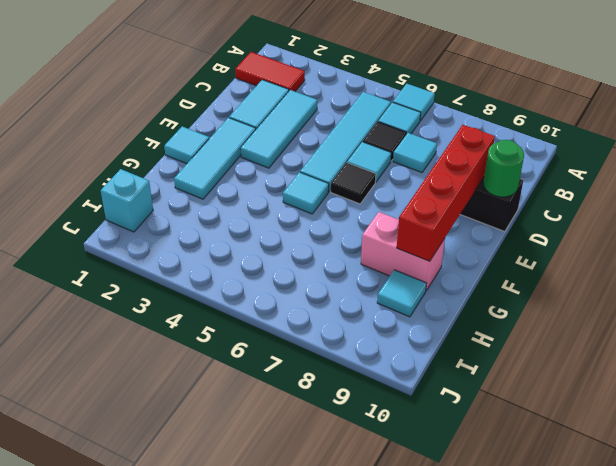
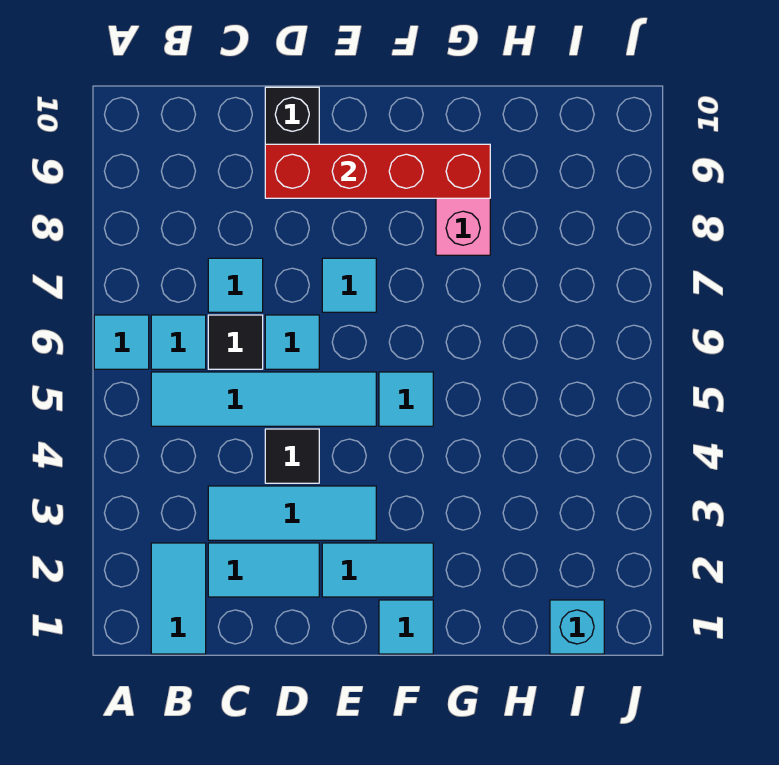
red 1x2 tile [235,52,305,91] -> cyan 1x2 tile [151,543,206,654]
green 1x1 round brick [483,140,524,197] -> none
cyan 1x3 tile [174,118,256,199] -> cyan 1x2 tile [322,543,433,597]
black 1x1 tile [331,163,376,204] -> black 1x1 tile moved to [265,429,319,483]
cyan 1x1 tile [377,270,427,317] -> cyan 1x1 tile moved to [322,258,376,312]

